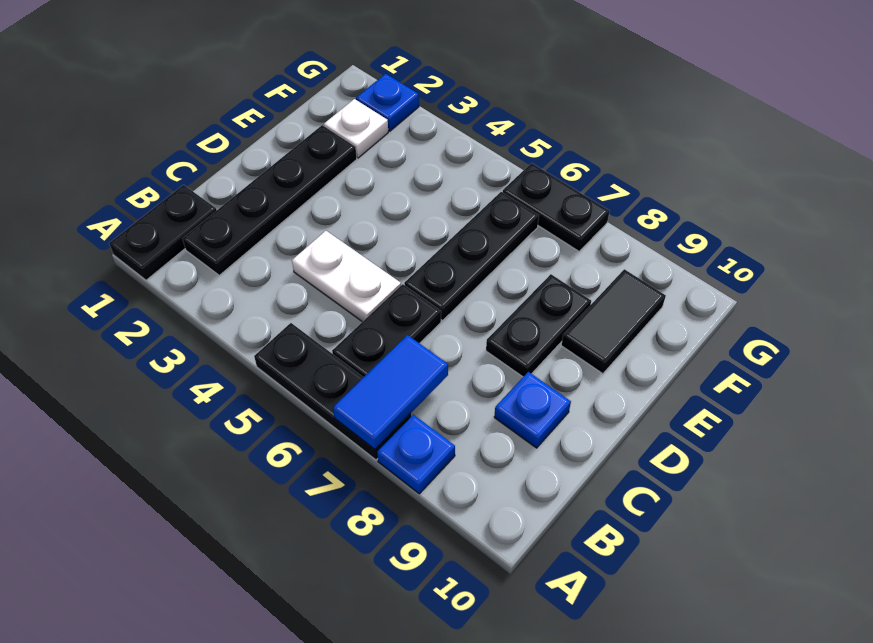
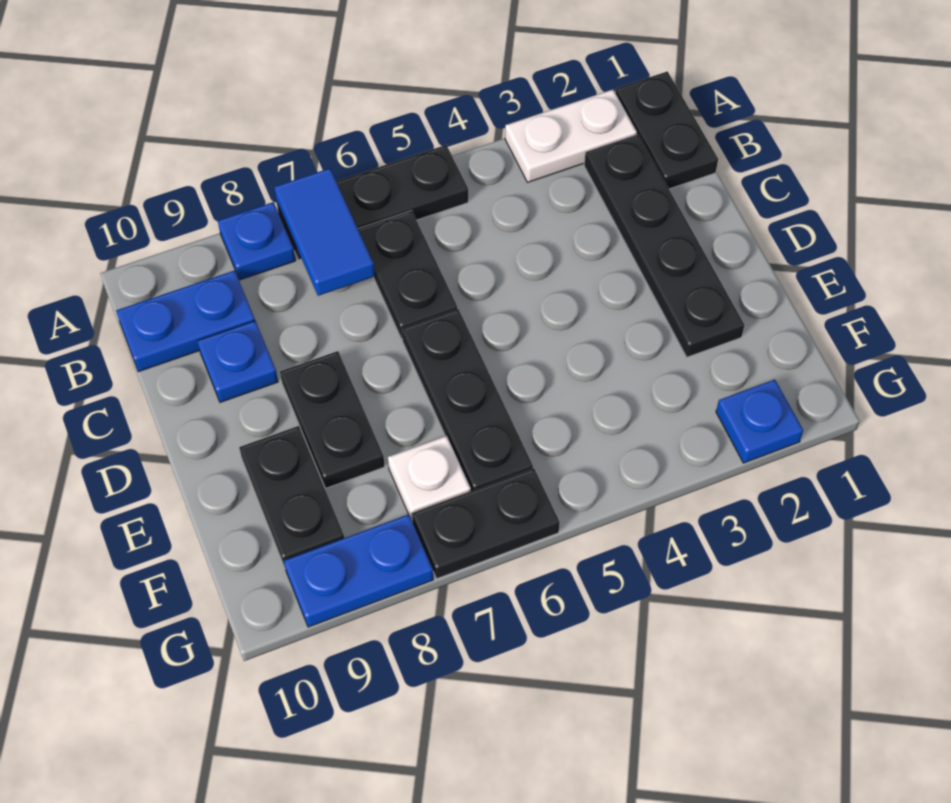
none -> blue 1x2 plate [116,270,255,372]
white 1x2 plate [292,231,401,322] -> white 1x2 plate moved to [505,90,637,182]
black 1x2 tile [561,269,666,374] -> black 1x2 plate [239,426,344,567]
white 1x1 plate [324,99,388,158] -> white 1x1 plate moved to [388,436,471,521]
none -> blue 1x2 plate [284,514,433,627]

